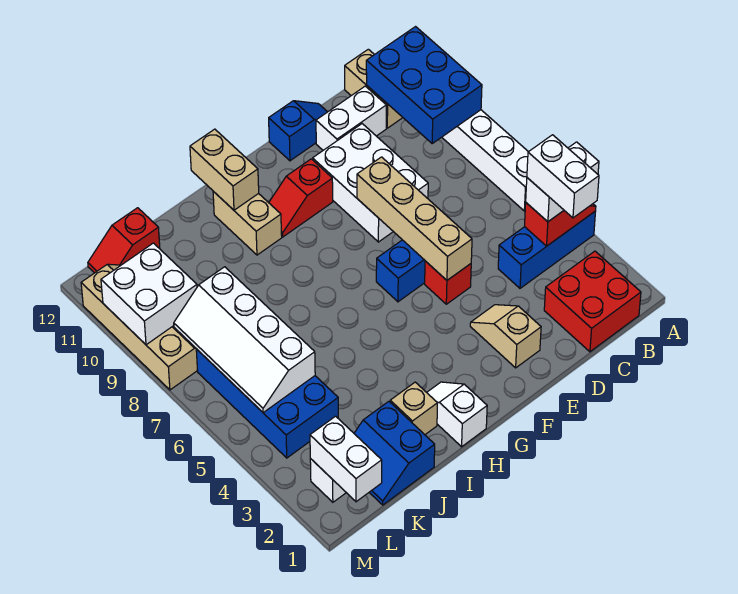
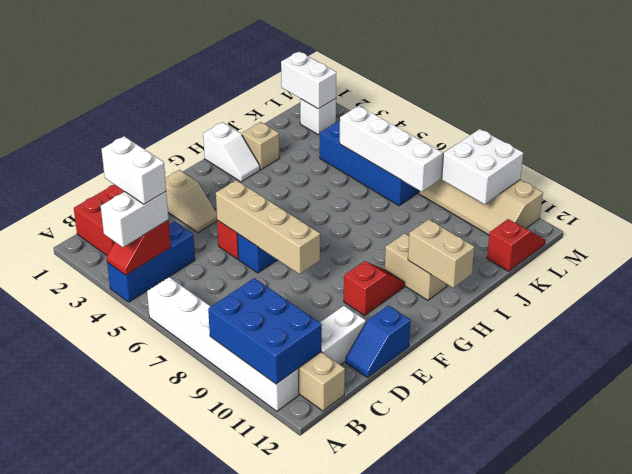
white 2x3 brick [313,124,428,242] -> none
blue 2x2 slope [354,401,435,505] -> none

